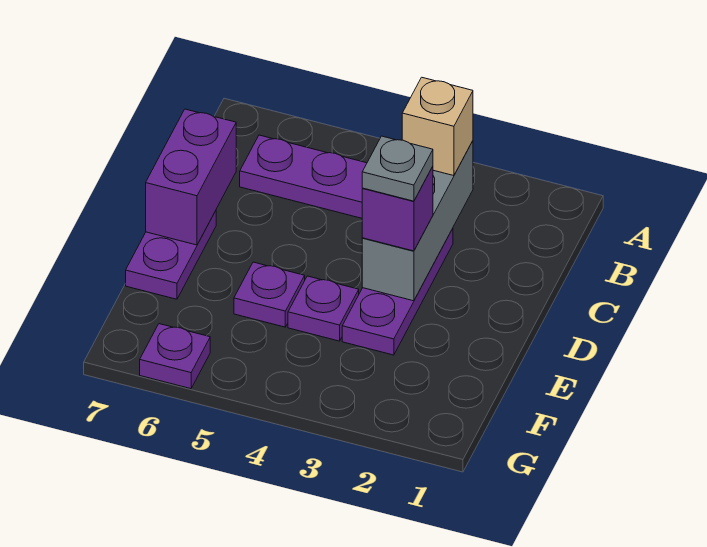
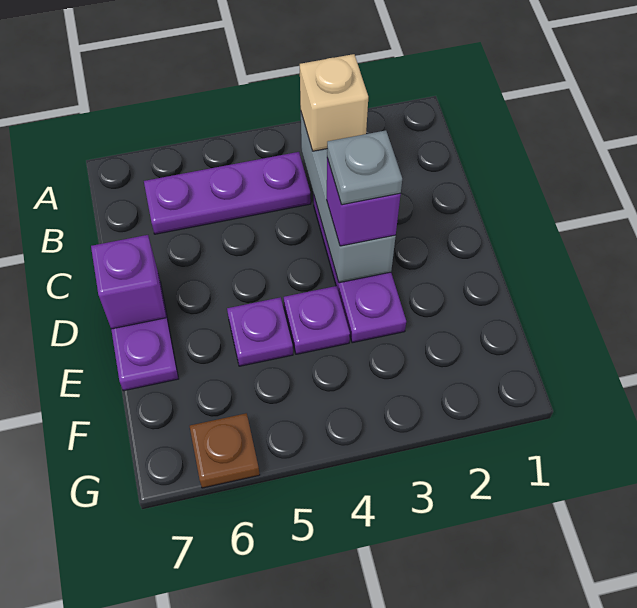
purple 1x2 brick [146,109,236,245] -> purple 1x1 brick [91,235,166,329]
purple 1x1 plate [140,324,210,389] -> brown 1x1 plate [190,413,260,488]

